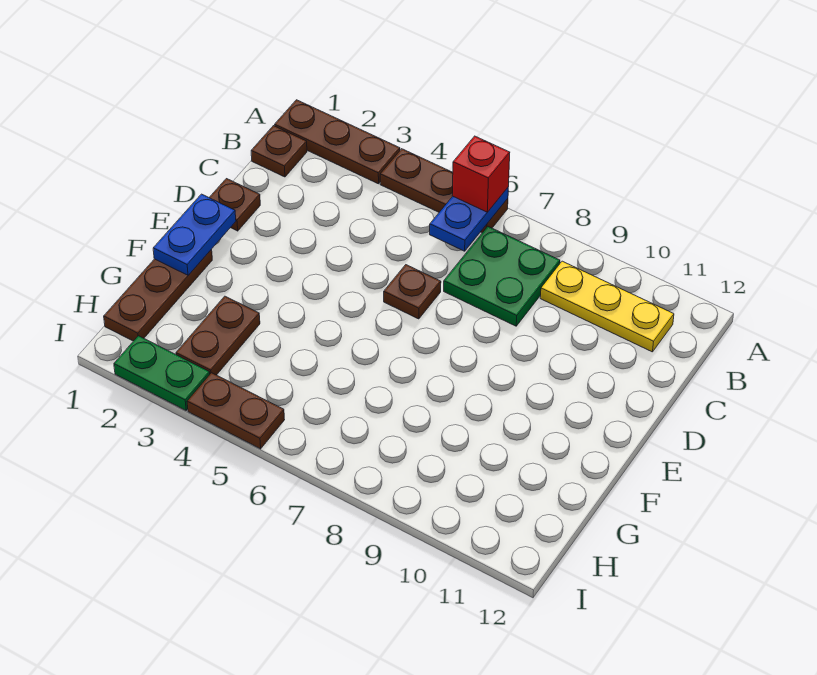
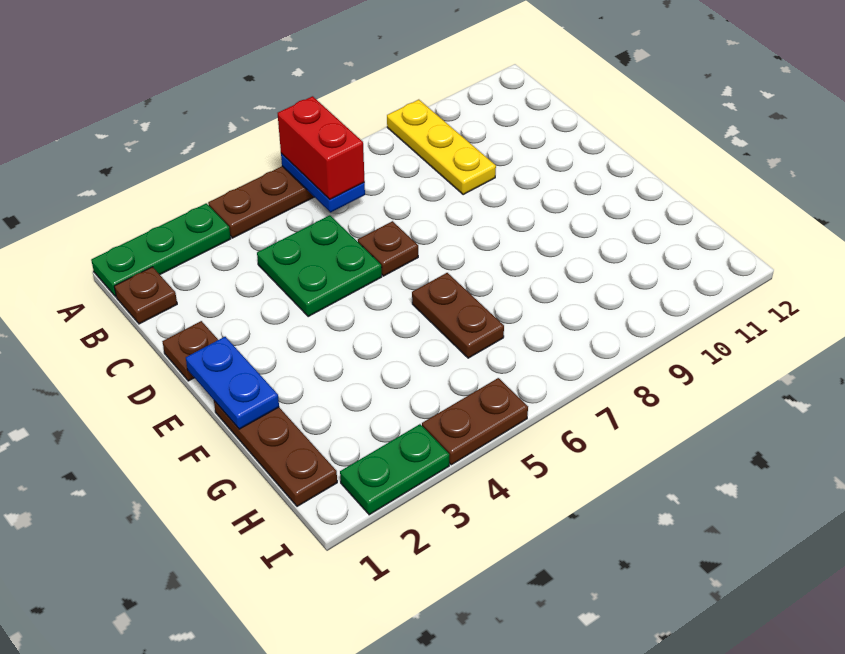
brown 1x3 plate [275,100,400,184] -> green 1x3 plate [91,203,231,297]
red 1x1 brick [452,136,510,212] -> red 1x2 brick [278,96,365,199]
green 2x2 plate [444,227,560,326] -> green 2x2 plate moved to [257,215,382,317]
yellow 1x3 plate [540,261,674,352] -> yellow 1x3 plate turned to [387,100,496,195]
brown 1x2 plate [176,296,260,375] -> brown 1x2 plate moved to [412,273,504,358]

